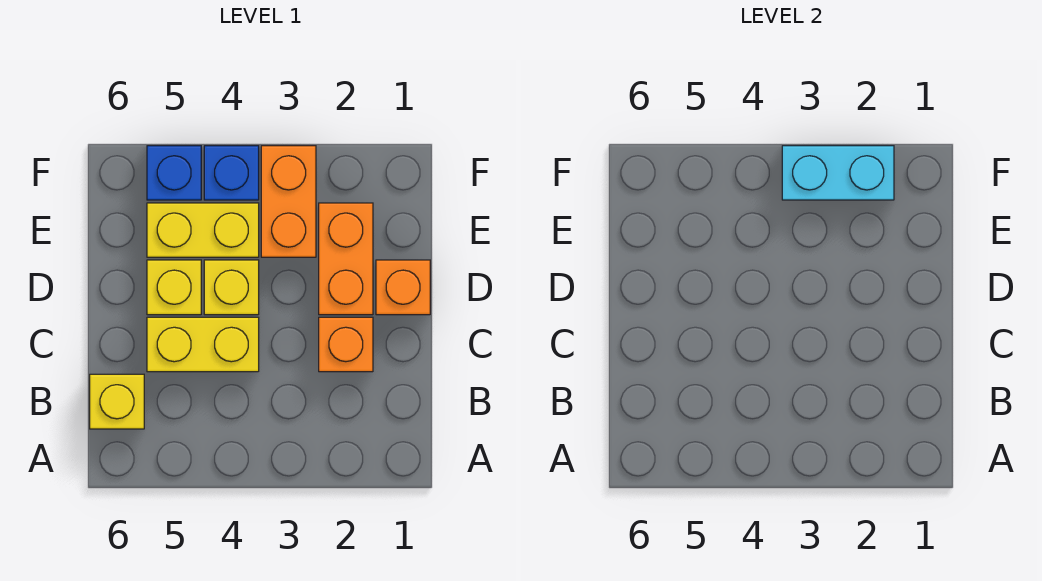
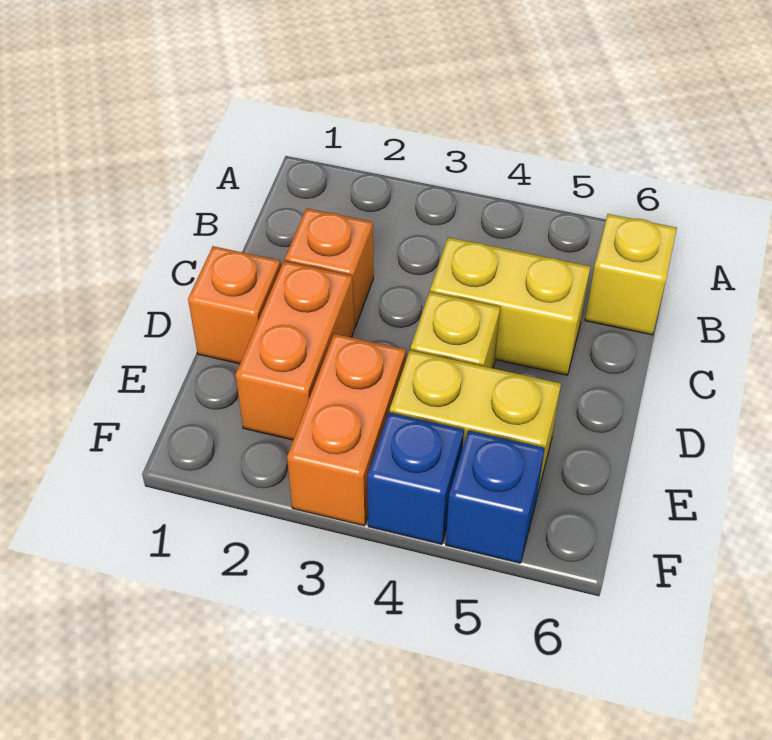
yellow 1x1 brick [147,260,201,315] -> none
cyan 1x2 brick [782,146,894,200] -> none

